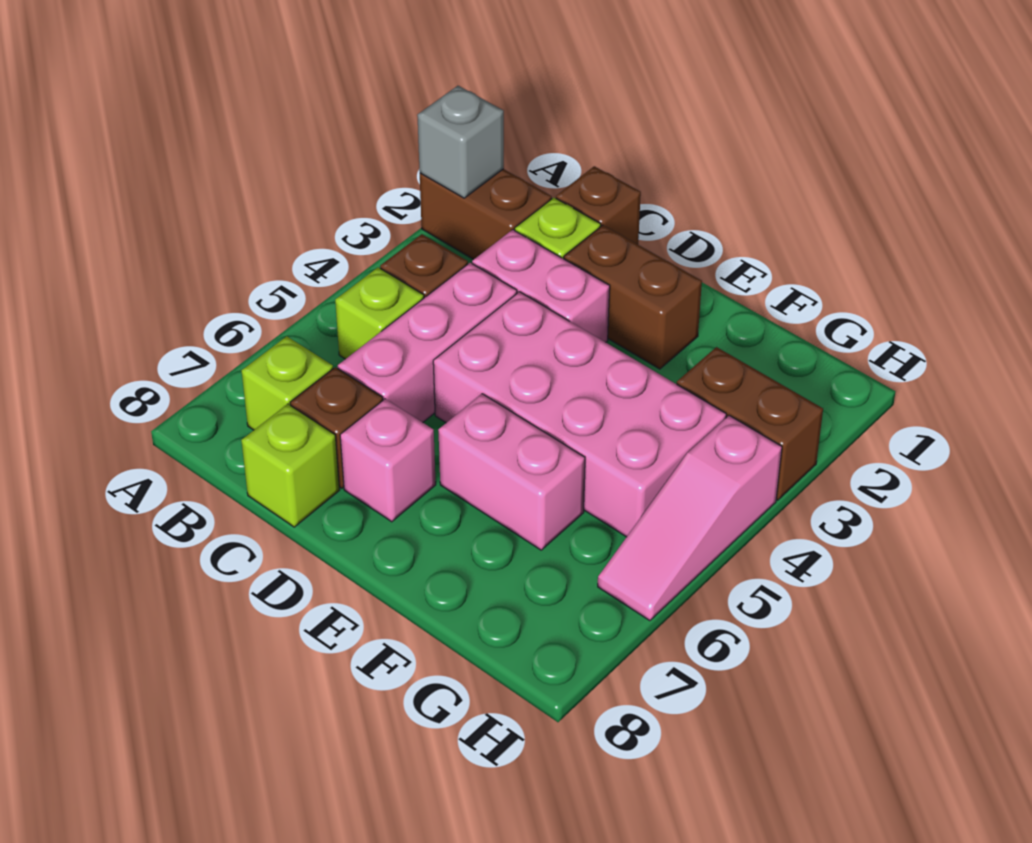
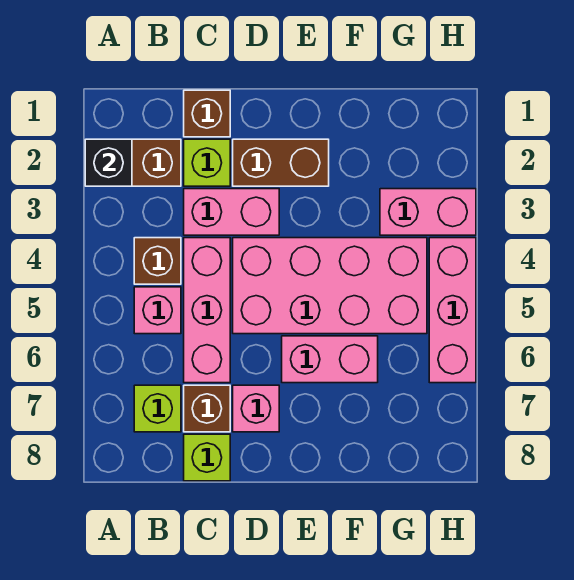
grey 1x1 brick [417,86,504,198] -> black 1x1 brick [85,139,132,186]
lime 1x1 brick [335,267,424,359] -> pink 1x1 brick [134,287,181,334]
brown 1x2 brick [677,347,823,500] -> pink 1x2 brick [380,189,476,235]
pink 1x3 slope [598,416,782,621] -> pink 1x3 brick [429,238,476,383]

